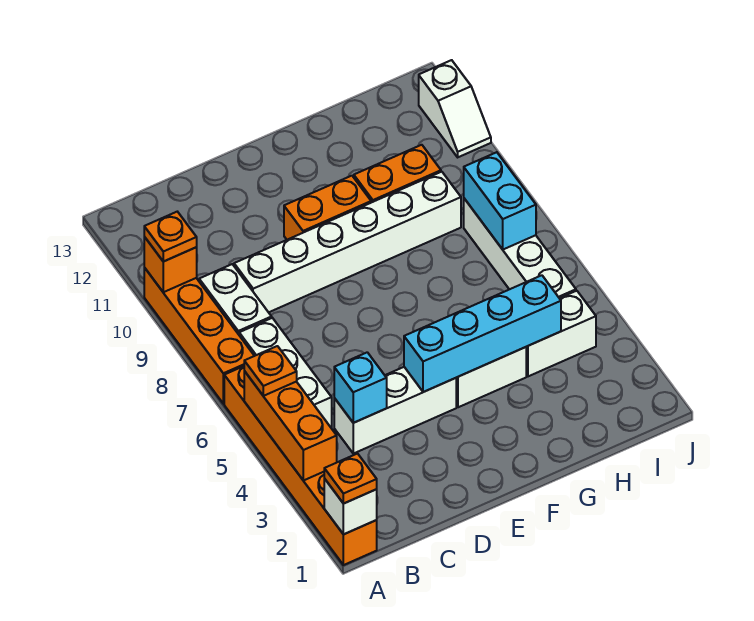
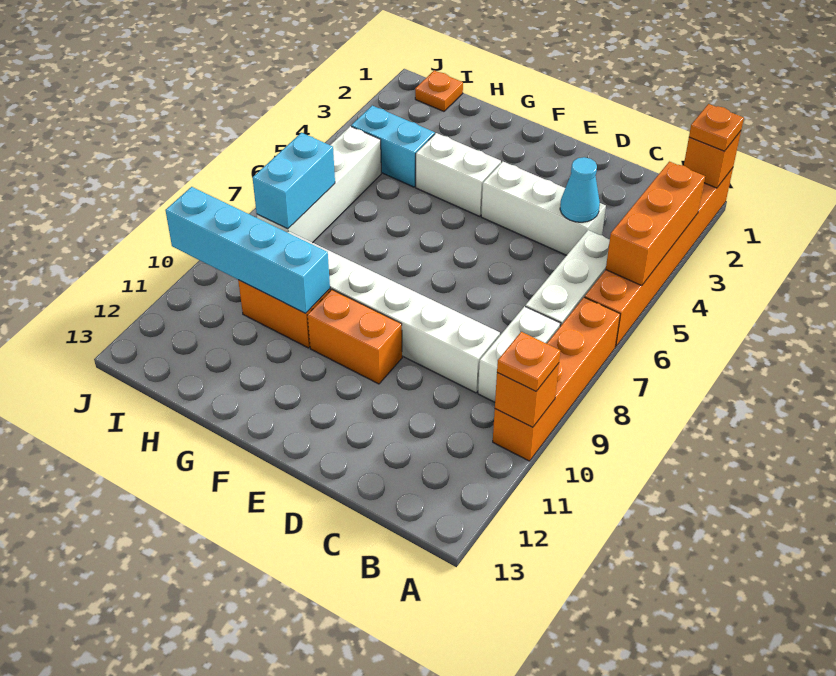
white 1x1 brick [324,479,377,534] -> orange 1x1 brick [684,131,741,188]
orange 1x1 plate [244,346,297,396] -> orange 1x1 plate moved to [415,70,463,111]
cyan 1x1 brick [334,352,387,423] -> cyan 1x1 cone [560,157,600,222]
cyan 1x4 brick [404,275,561,392] -> cyan 1x4 brick moved to [165,187,330,313]
white 1x2 brick [526,291,596,376] -> cyan 1x2 brick [351,106,435,187]
white 1x2 slope [419,60,491,157] -> none

